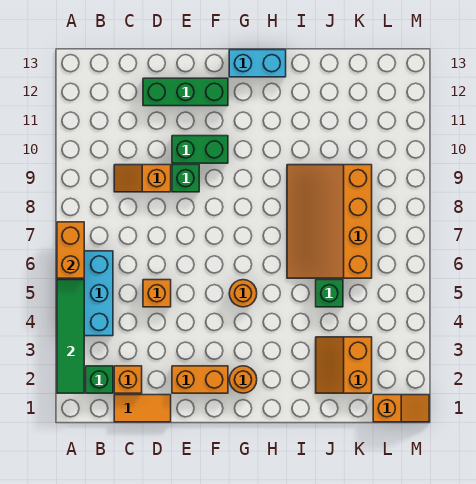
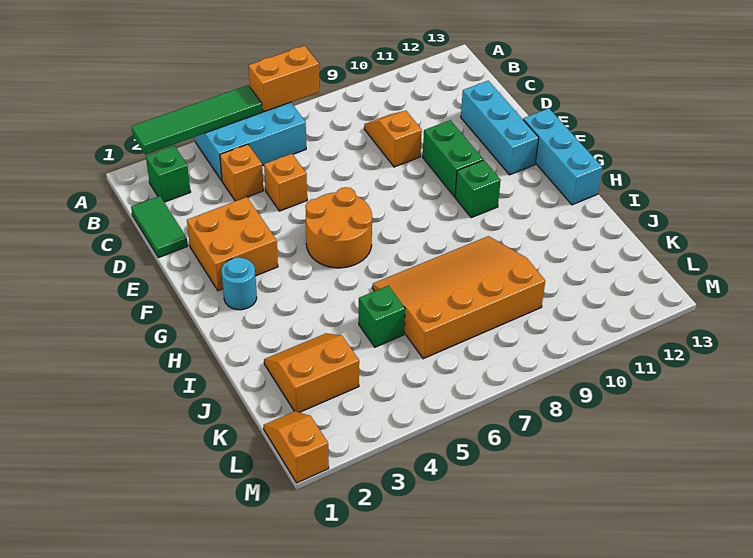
orange 1x2 tile [114,395,171,422] -> green 1x2 tile [131,196,188,258]
orange 1x1 brick [114,366,142,393] -> orange 1x1 brick moved to [220,144,264,201]
green 1x3 brick [143,78,228,106] -> cyan 1x3 brick [461,81,539,175]
orange 1x2 brick [172,366,228,393] -> orange 2x2 brick [187,197,278,291]
green 1x1 brick [172,165,199,192] -> green 1x1 brick moved to [455,160,501,218]
orange 1x1 round brick [229,366,257,393] -> cyan 1x1 round brick [222,257,257,310]
orange 1x1 round brick [229,280,257,307] -> orange 2x2 round brick [305,187,372,268]
cyan 1x2 brick [229,50,286,77] -> cyan 1x3 brick [523,108,602,205]
orange 1x2 slope [373,395,429,422] -> orange 1x2 slope turned to [263,411,329,483]

